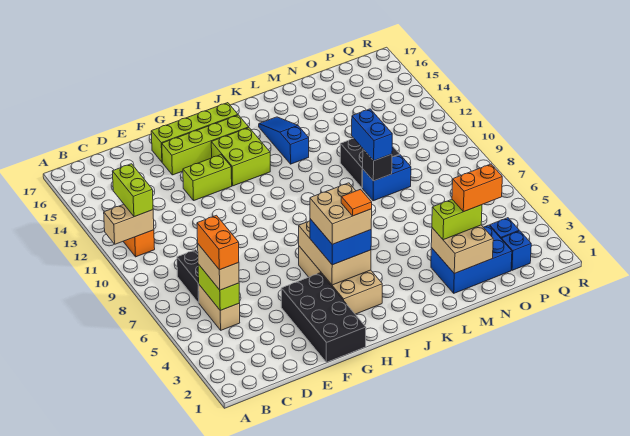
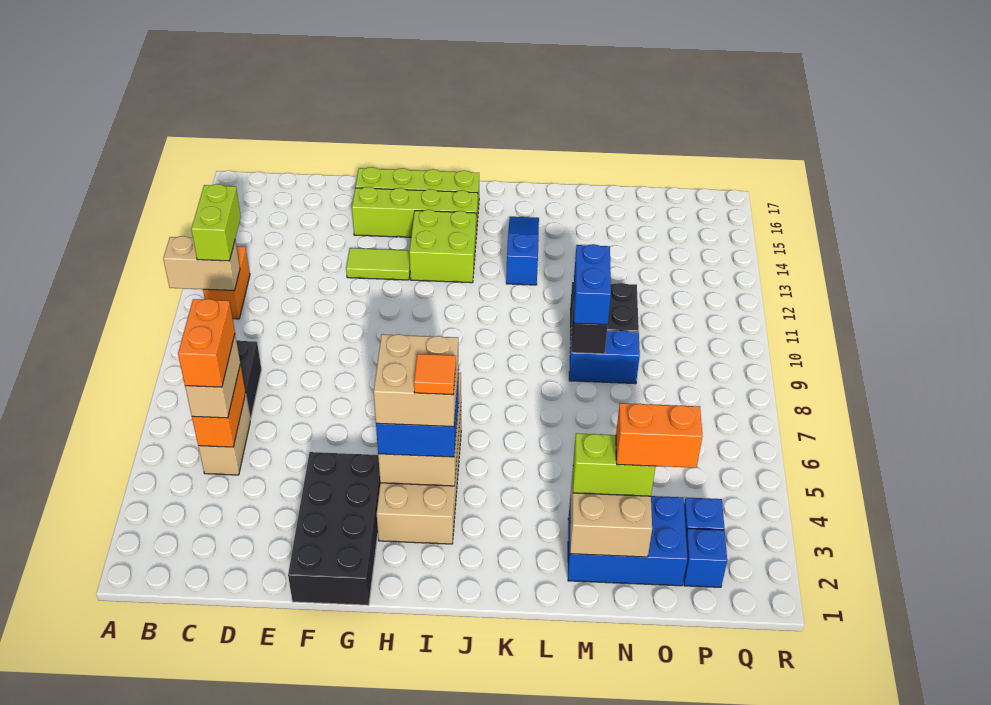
lime 1x2 brick [198,264,240,310] -> orange 1x2 brick [192,364,246,447]
lime 1x2 brick [183,155,232,200] -> lime 1x2 tile [346,248,410,280]

